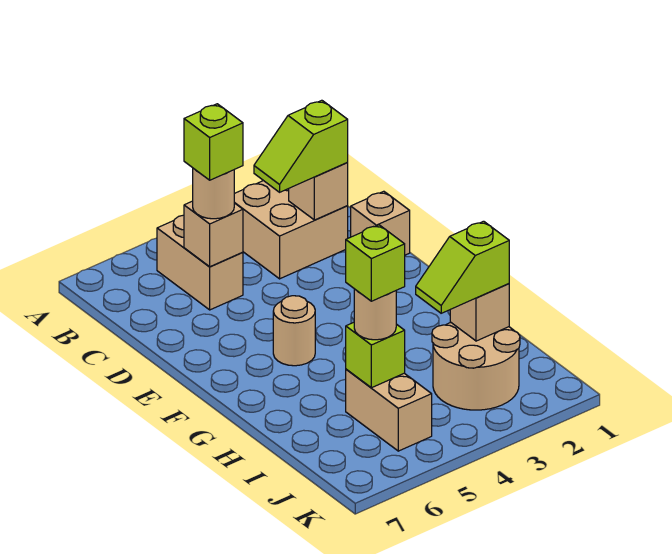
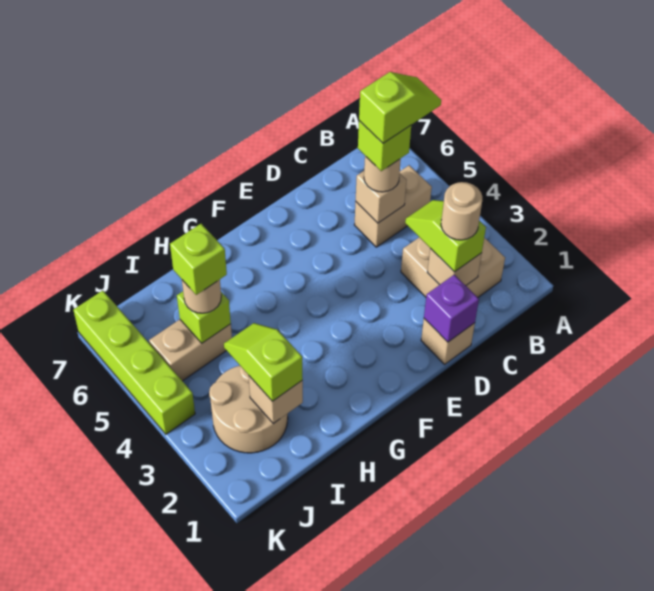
none -> lime 1x2 slope [359,72,441,143]
none -> purple 1x1 brick [424,275,479,342]
tan 1x1 round brick [273,296,315,366] -> tan 1x1 round brick moved to [441,182,482,240]
none -> lime 1x4 brick [73,291,195,434]

